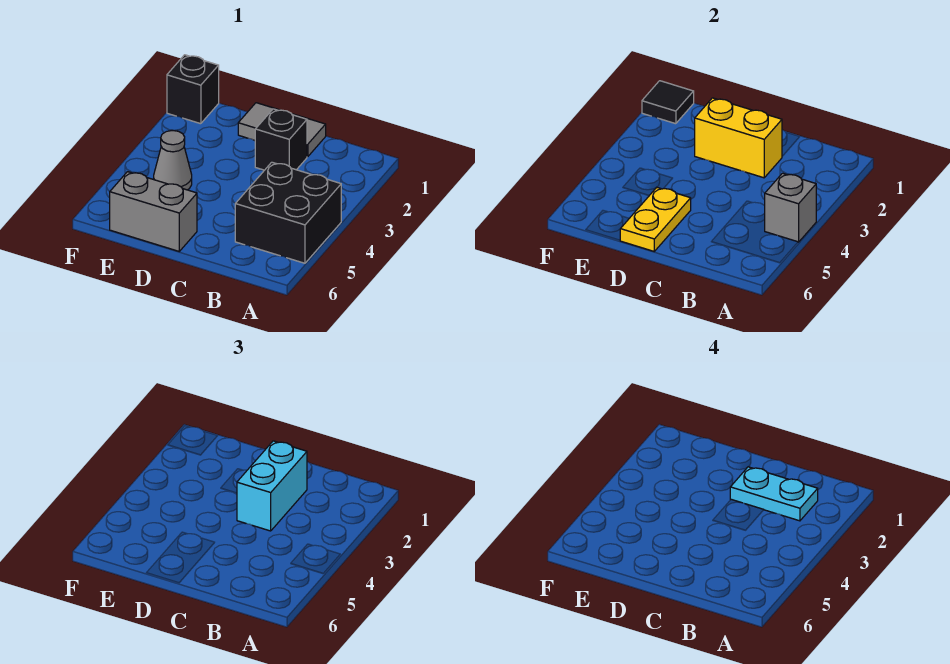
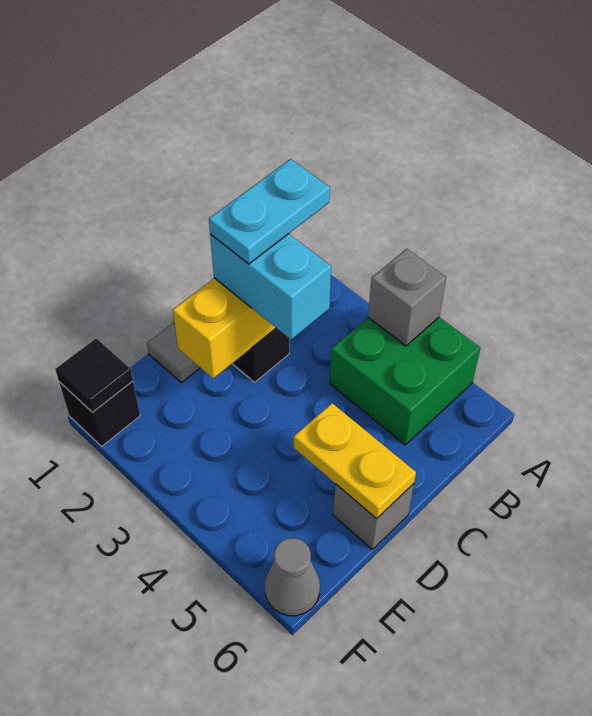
black 2x2 brick [235,162,341,263] -> green 2x2 brick [330,317,480,445]
grey 1x2 brick [110,172,197,251] -> grey 1x1 brick [333,484,414,550]
grey 1x1 cone [154,131,192,190] -> grey 1x1 cone moved to [265,538,320,616]

